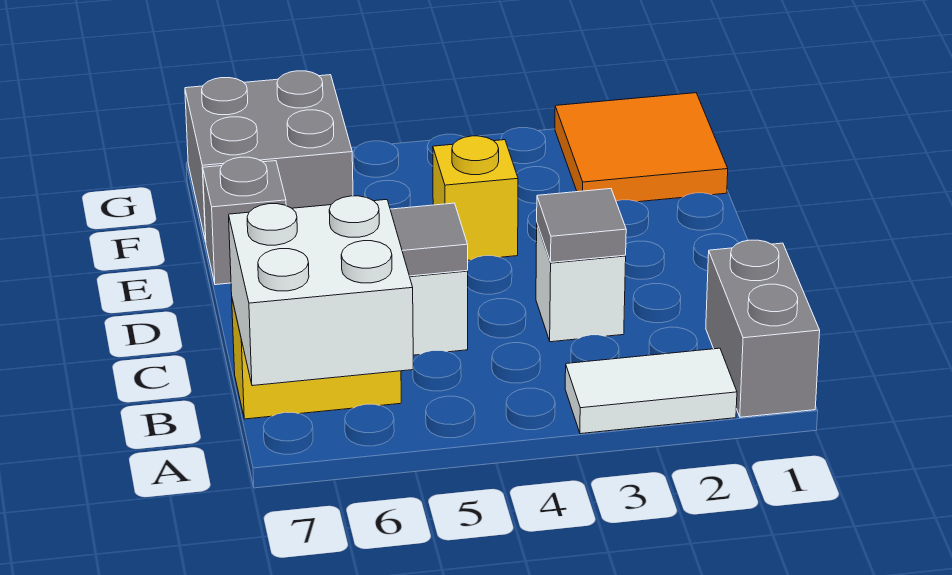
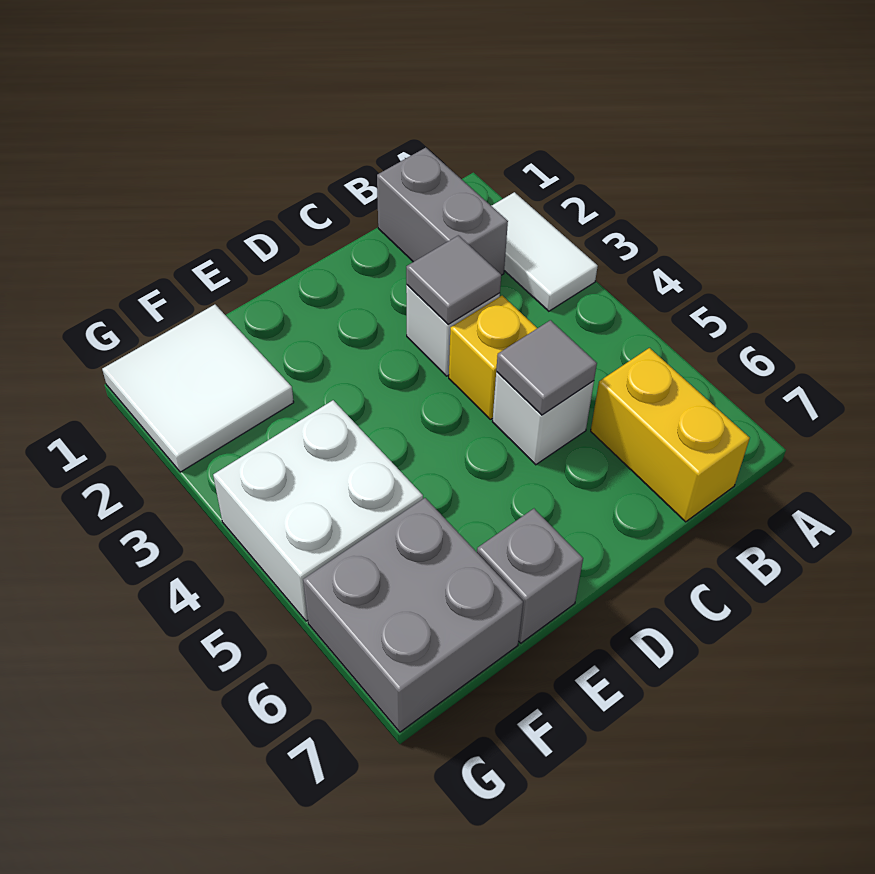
grey 1x2 brick [706,240,820,417] -> grey 1x2 brick turned to [377,148,508,275]
white 2x2 brick [229,196,413,386] -> white 2x2 brick moved to [213,400,423,621]
yellow 1x1 brick [433,136,518,260] -> yellow 1x1 brick moved to [449,296,537,419]
orange 2x2 tile [555,93,728,202] -> white 2x2 tile [102,305,294,472]

